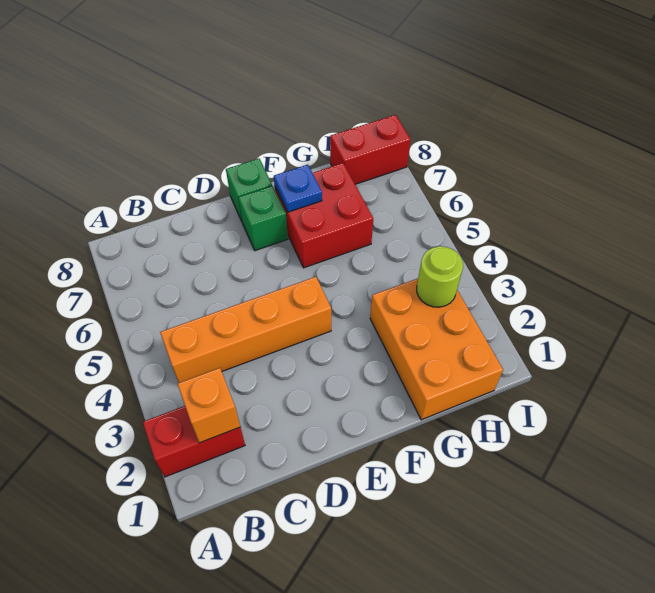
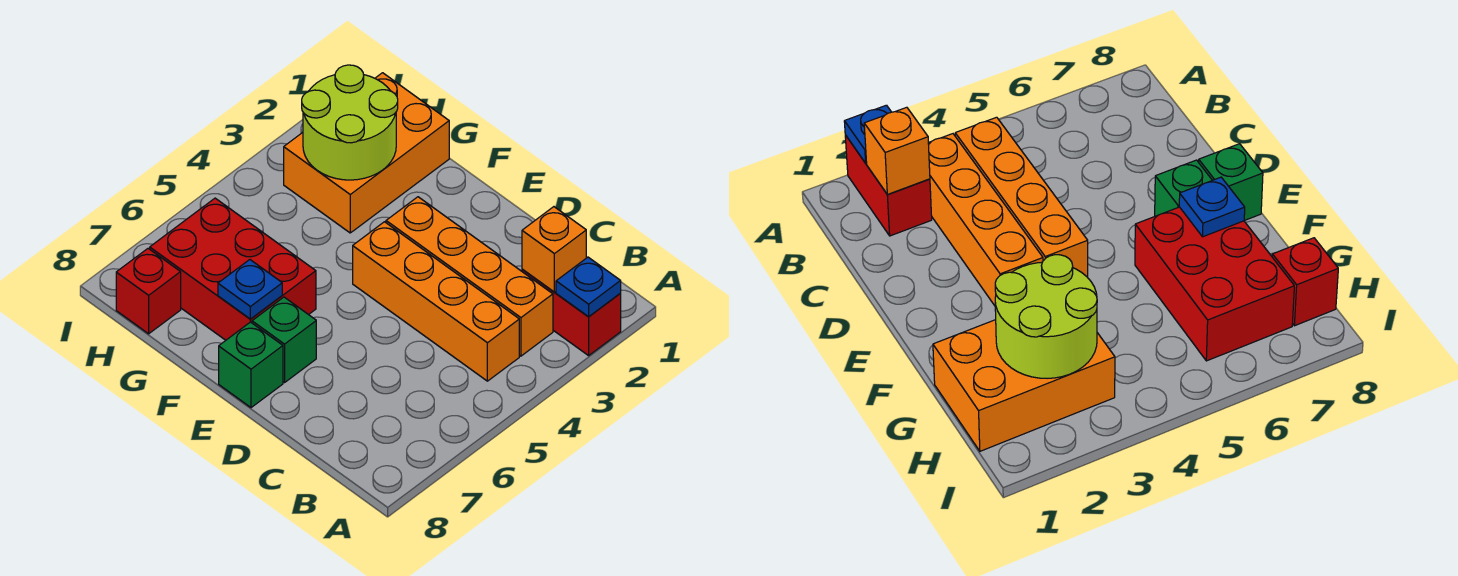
none -> blue 1x1 plate [556,257,621,317]
none -> orange 1x4 brick [386,197,553,356]
red 2x2 brick [275,163,373,268] -> red 2x3 brick [150,198,316,340]
lime 1x1 round brick [417,246,463,307] -> lime 2x2 round brick [302,65,398,180]
red 1x2 brick [330,115,411,184] -> red 1x1 brick [116,248,181,334]

